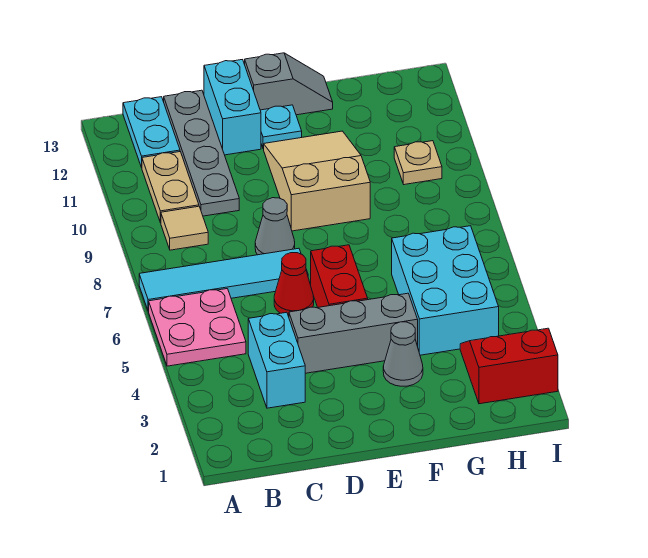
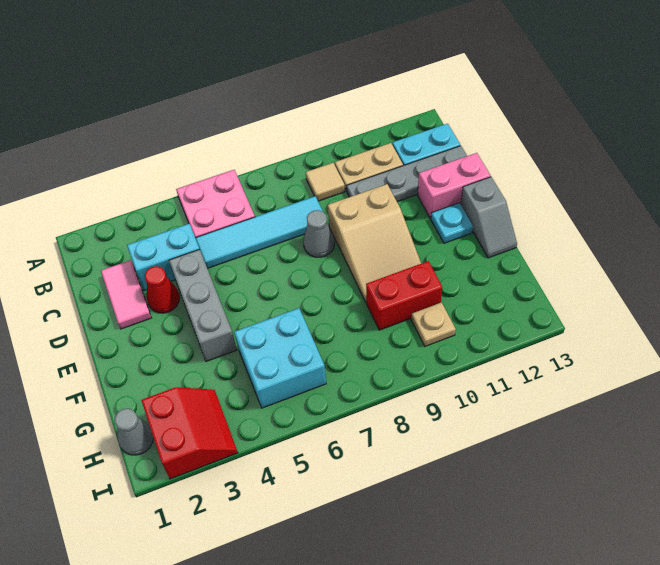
cyan 1x4 tile [139,248,308,311] -> cyan 1x4 tile turned to [195,196,323,268]
none -> pink 1x2 tile [101,260,151,329]
red 1x1 cone [274,253,314,316] -> red 1x1 cone moved to [145,266,180,313]
cyan 1x2 brick [204,60,261,155] -> pink 1x2 brick [418,153,491,219]
red 1x2 brick [311,245,368,307] -> red 1x2 brick moved to [366,261,442,330]
tan 2x3 slope [264,131,370,231] -> tan 2x3 slope turned to [328,184,421,303]
grey 1x1 cone [383,322,423,386] -> grey 1x1 cone moved to [115,409,154,455]
cyan 2x3 brick [392,226,499,355] -> cyan 2x2 brick [234,308,326,408]

